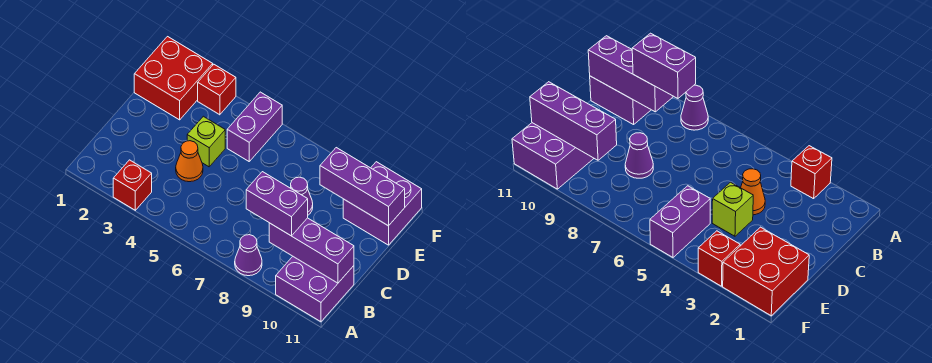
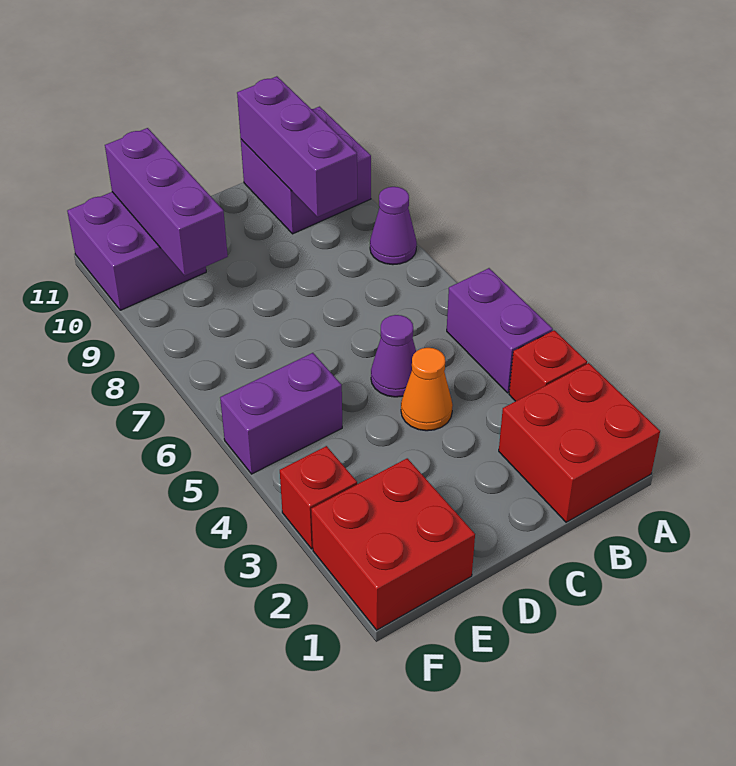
none -> red 2x2 brick [499,363,660,522]
purple 1x2 brick [246,172,308,236] -> purple 1x2 brick moved to [447,268,553,393]
lime 1x1 brick [187,116,225,167] -> none
purple 1x1 cone [291,177,313,215] -> purple 1x1 cone moved to [371,315,416,397]

